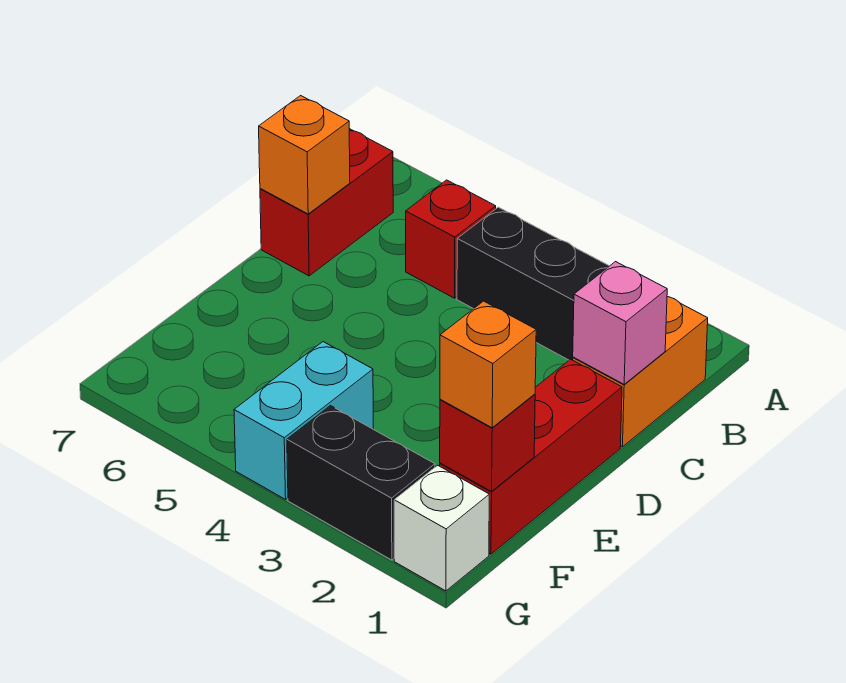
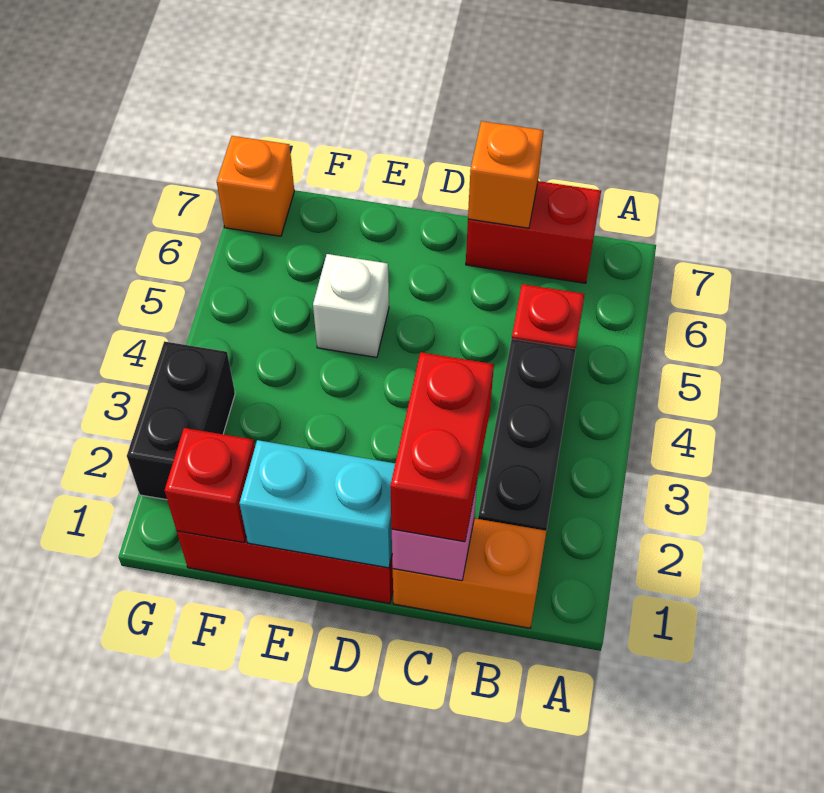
none -> red 1x2 brick [390,352,494,542]
orange 1x1 brick [440,301,536,428] -> orange 1x1 brick moved to [217,136,294,236]
cyan 1x2 brick [234,342,373,499] -> cyan 1x2 brick moved to [239,440,395,568]
white 1x1 brick [394,465,489,591] -> white 1x1 brick moved to [313,254,389,357]

